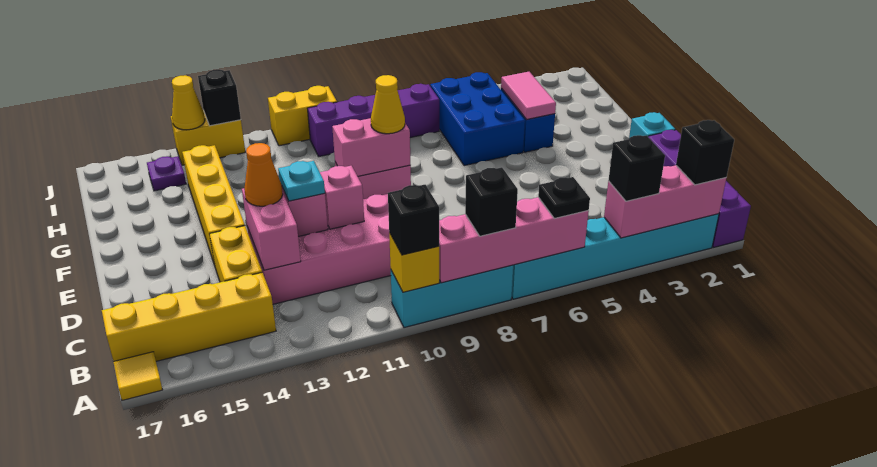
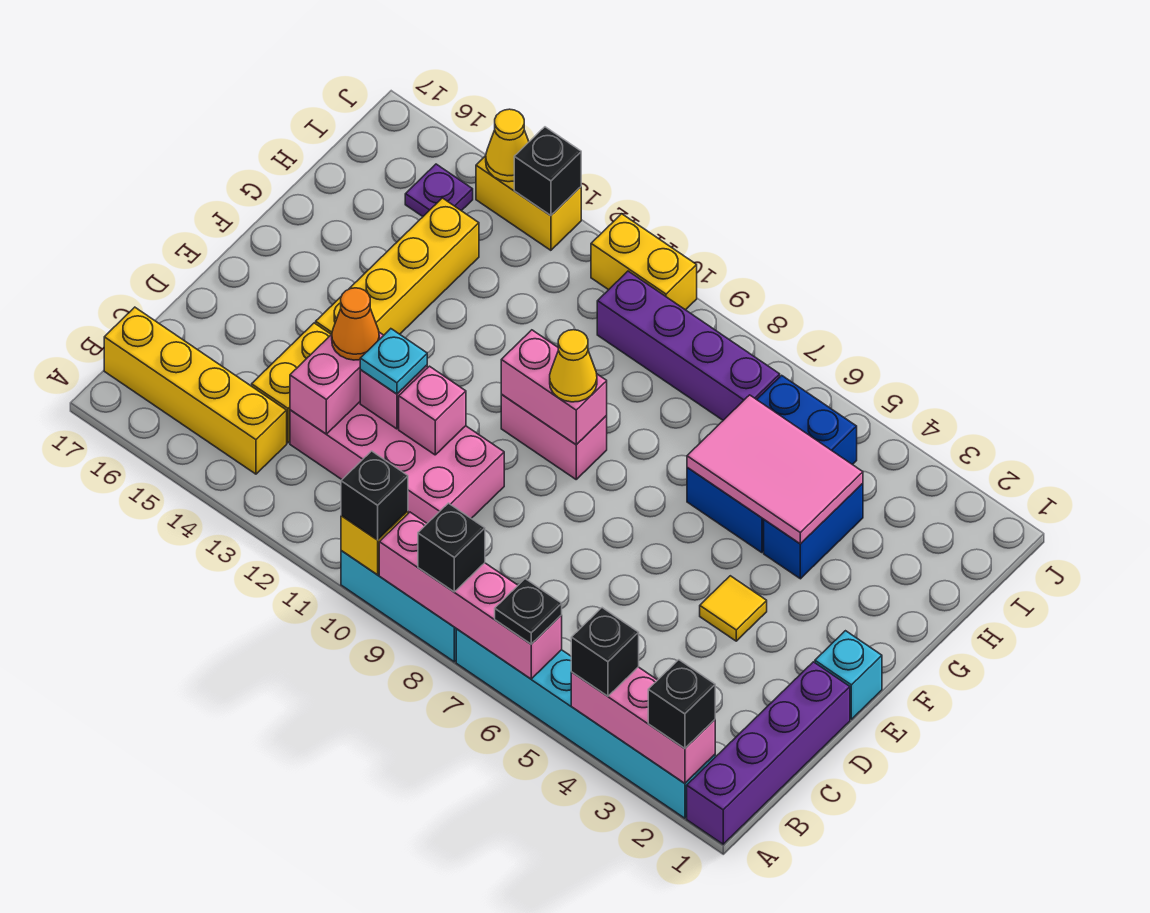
yellow 1x1 tile [113,352,163,400] -> yellow 1x1 tile moved to [700,576,767,641]
pink 1x2 tile [501,72,556,120] -> pink 2x3 tile [687,395,863,544]

